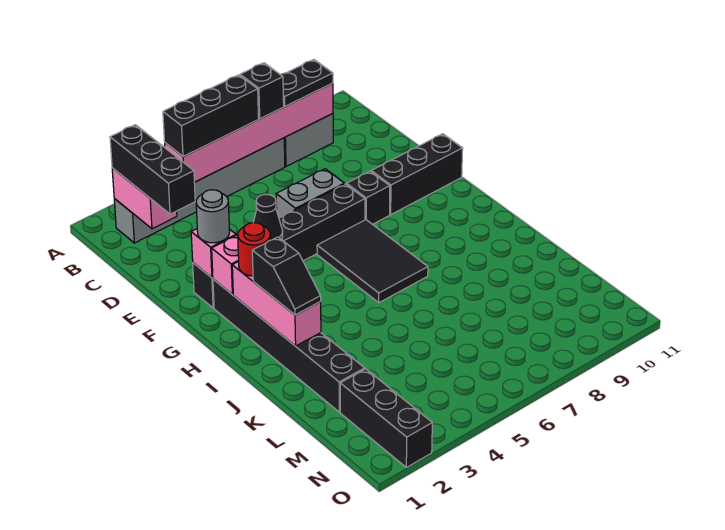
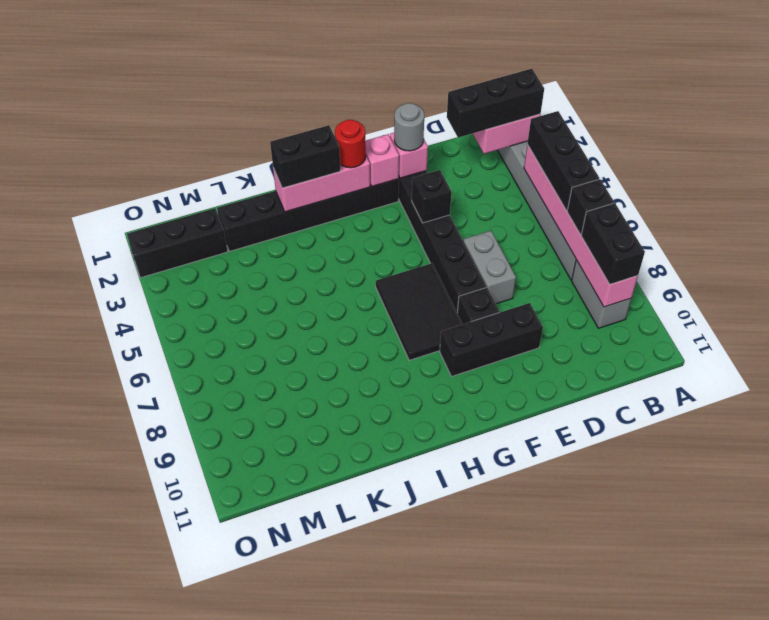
black 1x2 plate [280,60,333,106] -> black 1x2 brick [581,203,645,284]
black 1x1 cone [253,194,283,240] -> black 1x1 brick [412,170,451,223]
black 1x3 brick [371,134,463,214] -> black 1x3 brick turned to [440,303,543,377]
black 2x3 tile [317,220,428,303] -> black 2x3 tile turned to [376,263,462,360]
black 1x2 slope [252,237,321,315] -> black 1x2 brick [270,125,340,188]

